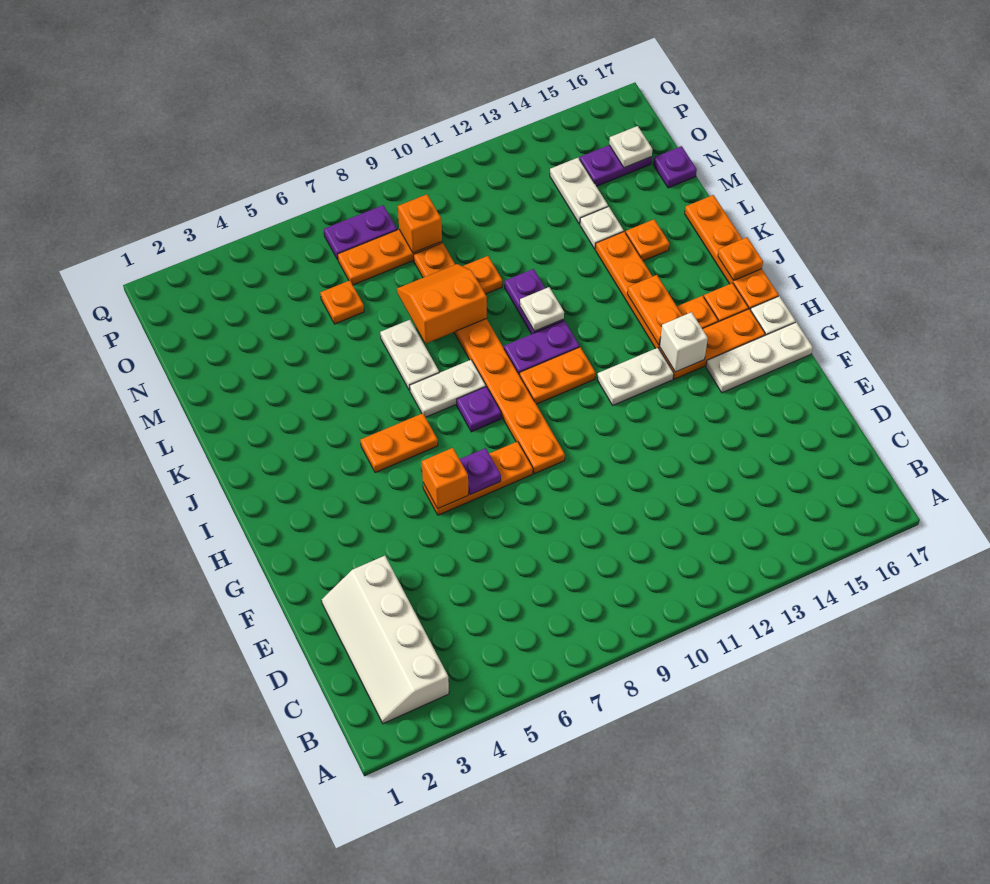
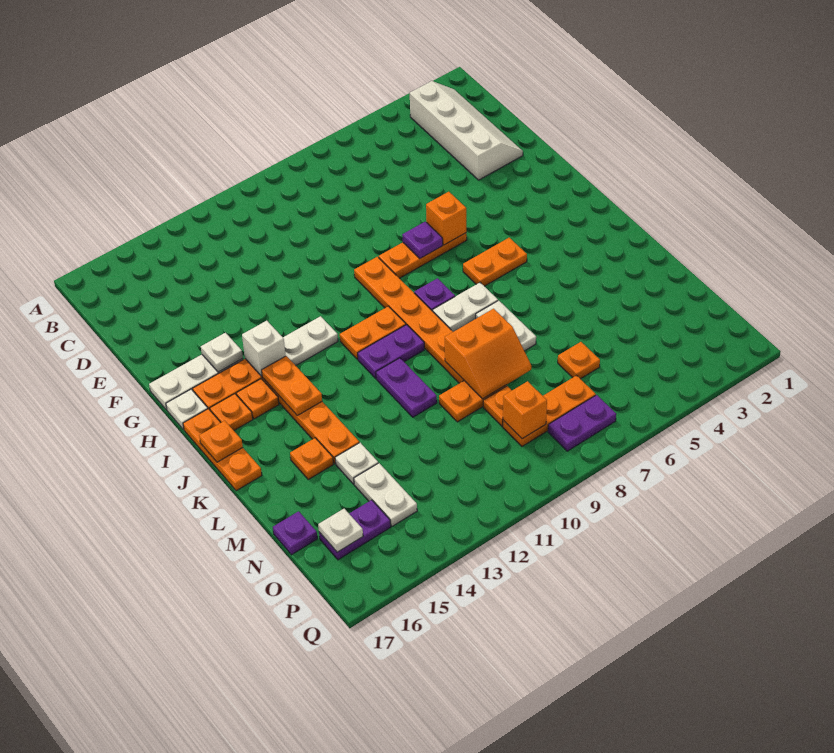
orange 1x4 plate [685,195,779,310] -> orange 1x3 plate [183,409,262,491]
white 1x1 plate [520,287,564,331] -> white 1x1 plate moved to [201,333,243,372]

